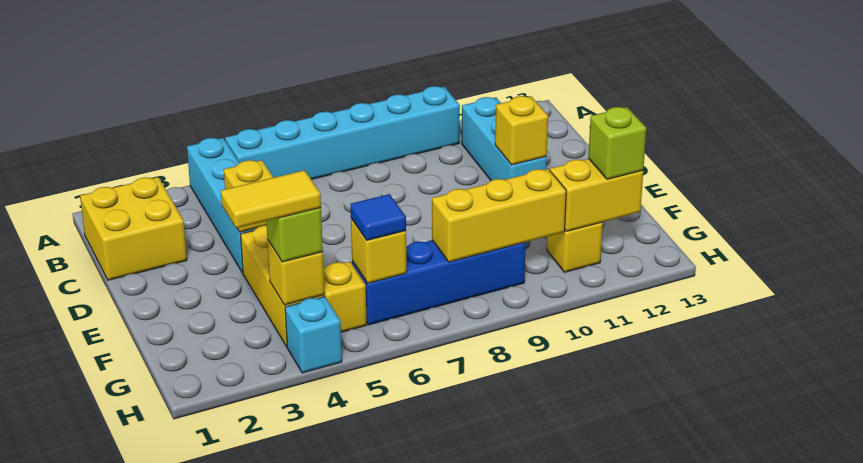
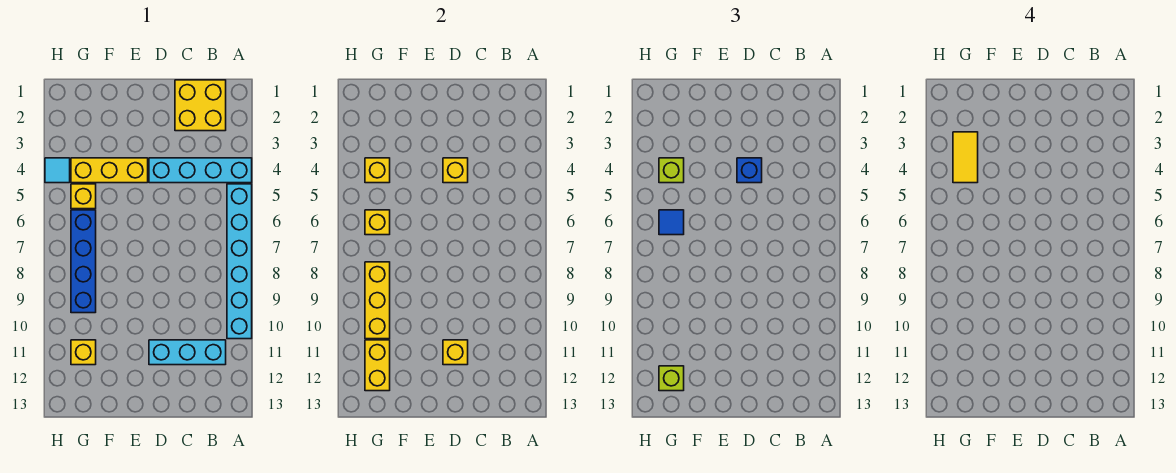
none -> blue 1x1 brick [737,158,762,183]
cyan 1x1 brick [285,296,342,373] -> cyan 1x1 tile [45,158,70,183]

